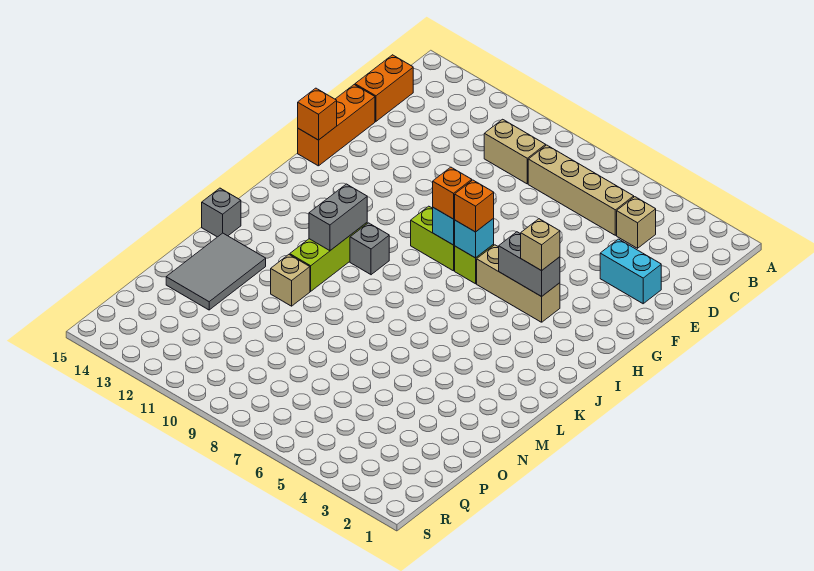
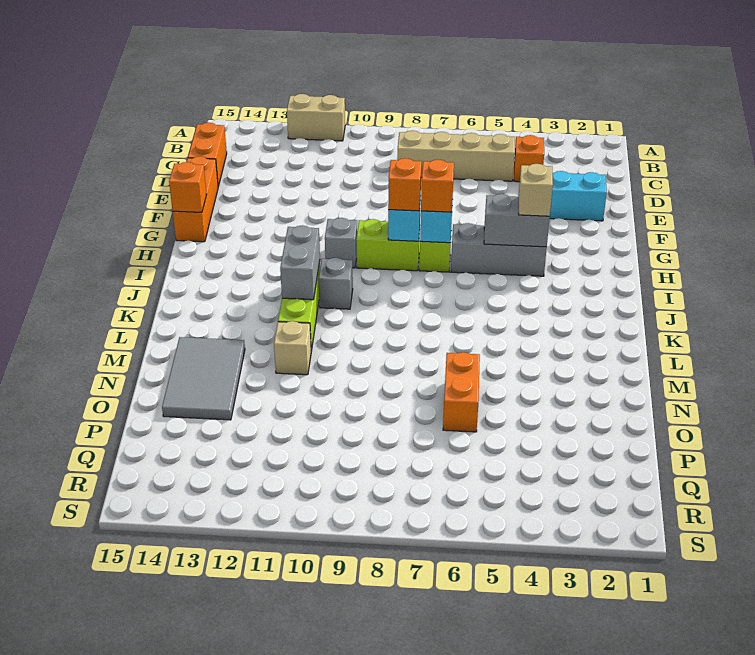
tan 1x1 brick [617,197,656,248] -> orange 1x1 brick [514,135,544,182]
tan 1x2 brick [484,119,546,184] -> tan 1x2 brick moved to [287,94,345,141]
tan 1x3 brick [477,245,560,322] -> grey 1x3 brick [451,223,547,276]
grey 1x1 brick [202,188,241,237] -> grey 1x1 brick moved to [325,218,357,268]
none -> orange 1x2 brick [443,352,480,432]

